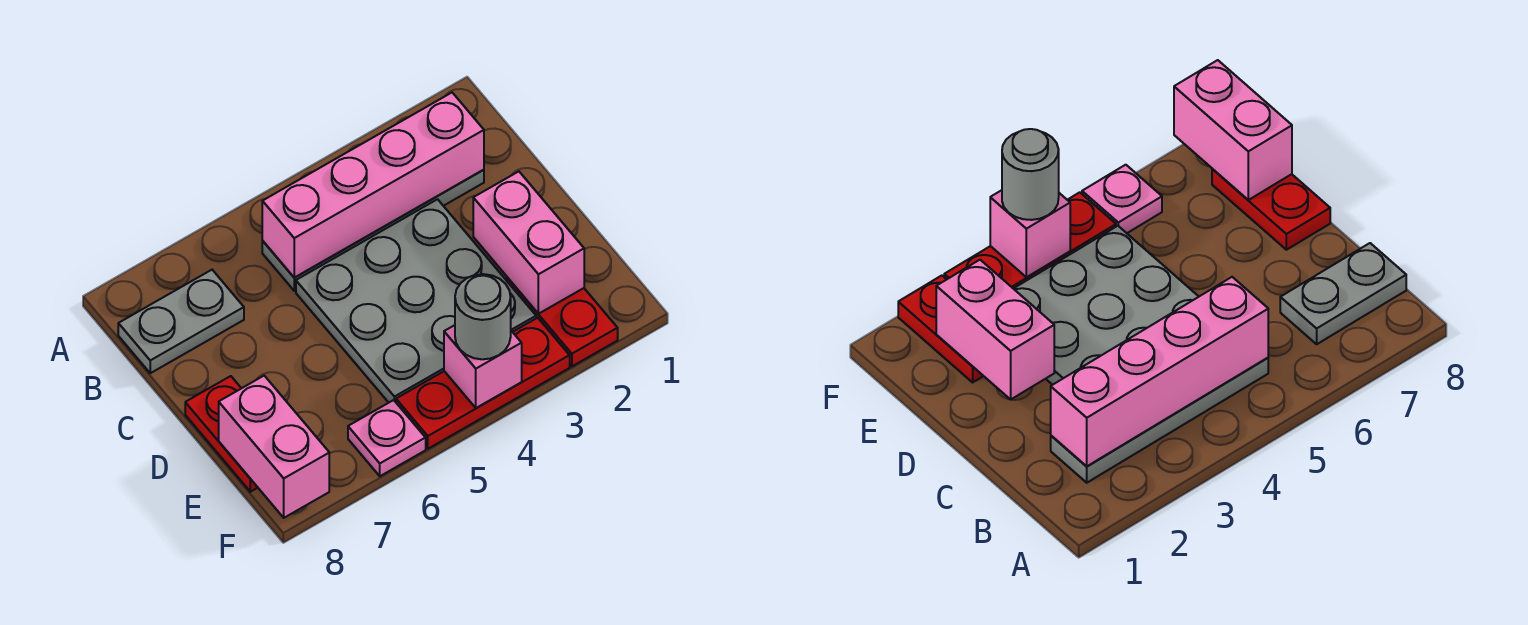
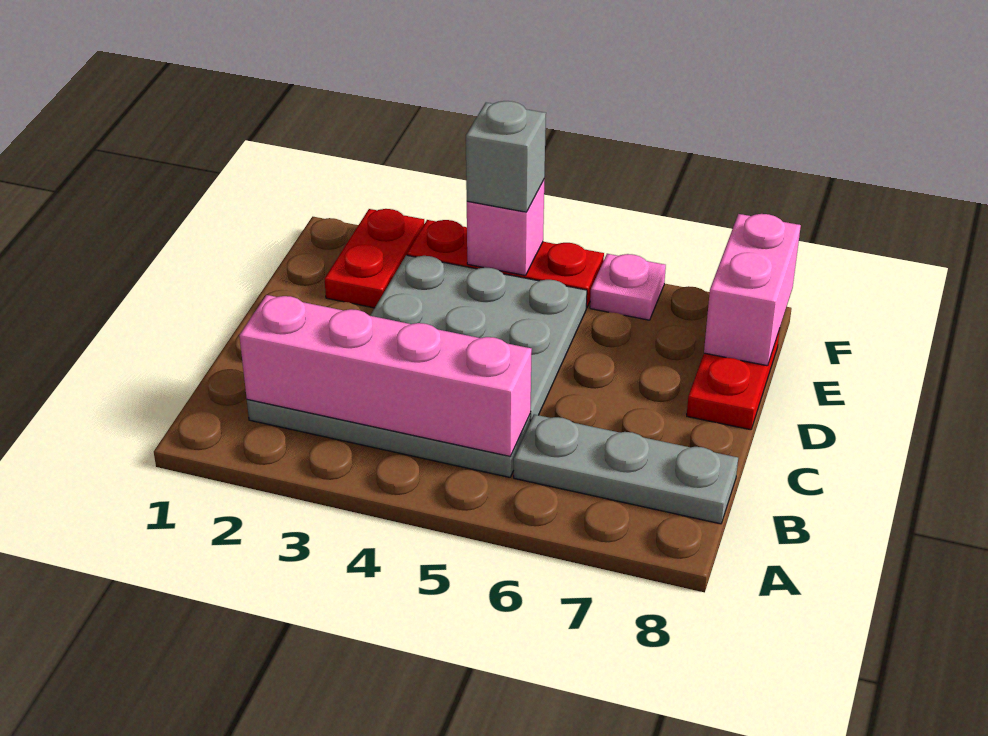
grey 1x2 plate [118,270,244,373] -> grey 1x3 plate [514,414,738,524]
pink 1x2 brick [473,172,584,314] -> none
grey 1x1 round brick [455,274,511,359] -> grey 1x1 brick [466,101,546,212]

